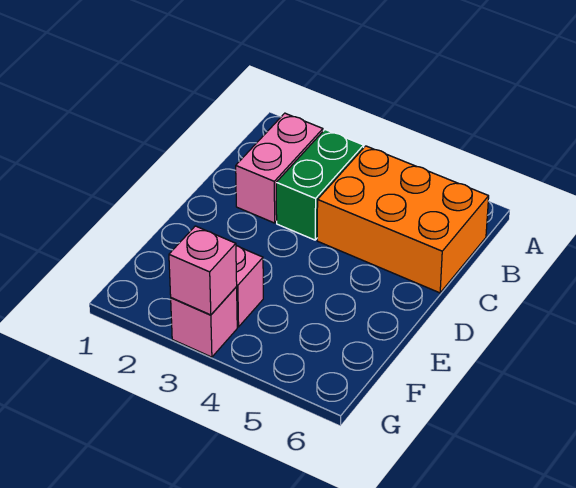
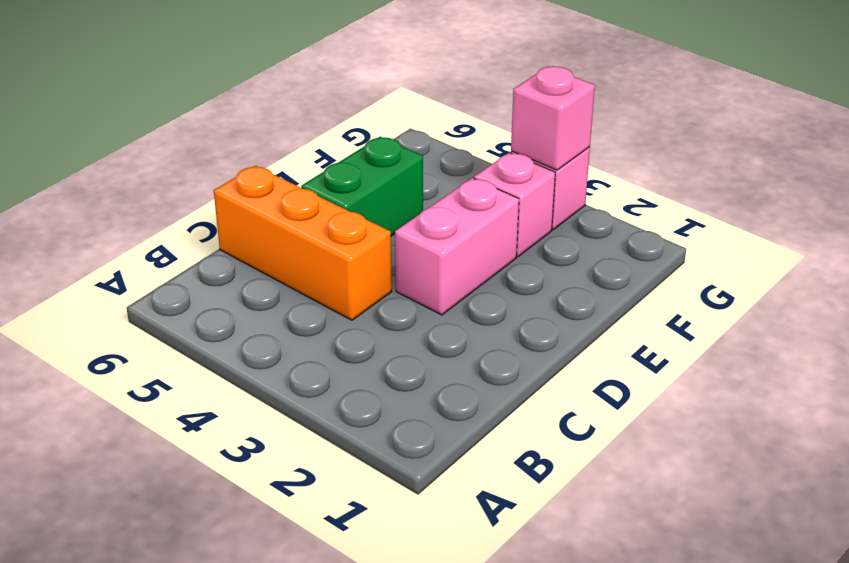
pink 1x2 brick [236,113,323,223] -> pink 1x2 brick moved to [395,178,519,315]
green 1x2 brick [276,130,364,240] -> green 1x2 brick moved to [301,137,423,236]
orange 2x3 brick [317,146,489,293] -> orange 1x3 brick [214,166,392,320]

